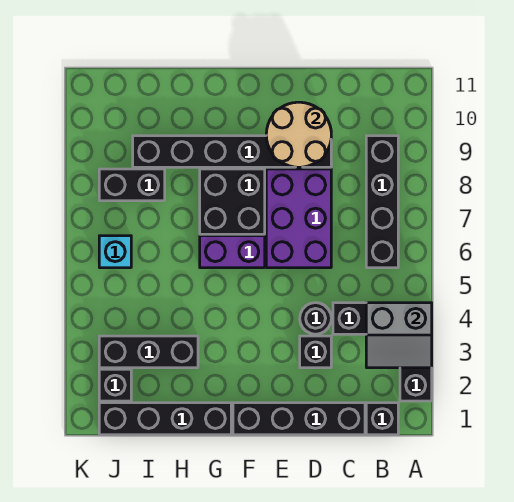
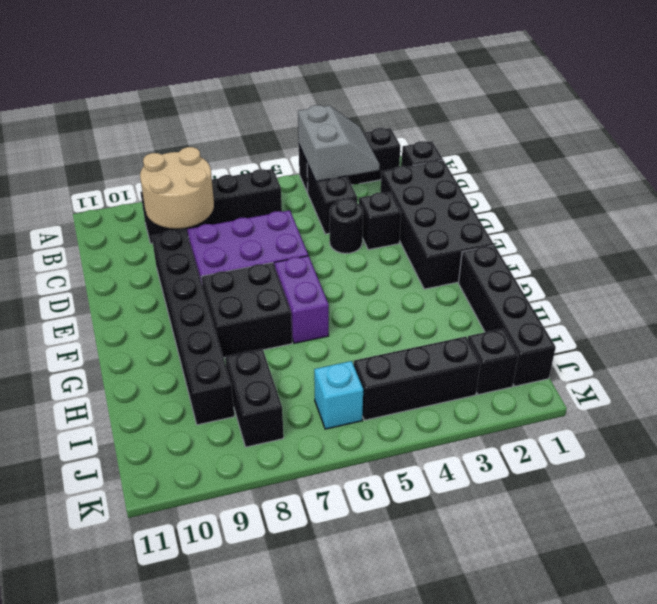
black 1x4 brick [233,403,365,435] -> black 2x4 brick [381,160,494,289]
tan 2x2 round brick [266,102,331,167] -> tan 2x2 round brick moved to [140,147,214,229]
black 1x3 brick [99,336,198,368] -> black 1x3 brick turned to [354,337,480,420]

